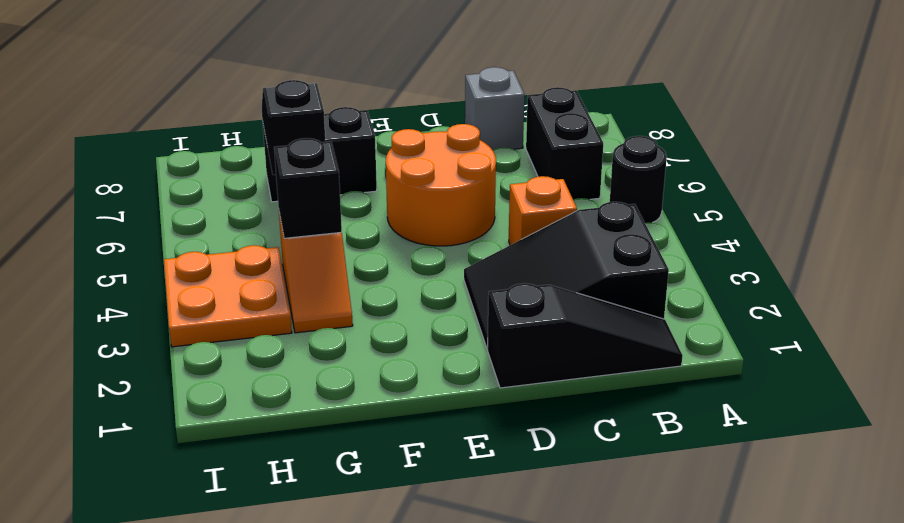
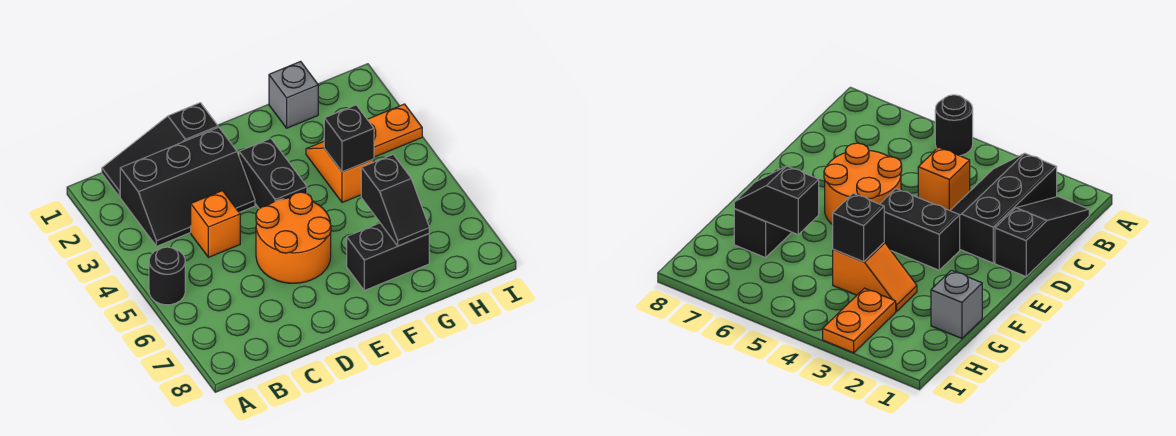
black 2x3 slope [464,202,669,349] -> black 2x3 slope turned to [120,127,255,246]
black 1x2 brick [526,87,603,199] -> black 1x2 brick moved to [239,138,307,209]
grey 1x1 brick [465,67,525,150] -> grey 1x1 brick moved to [269,61,318,128]
orange 2x2 plate [164,245,292,347] -> orange 1x2 plate [367,104,422,157]

